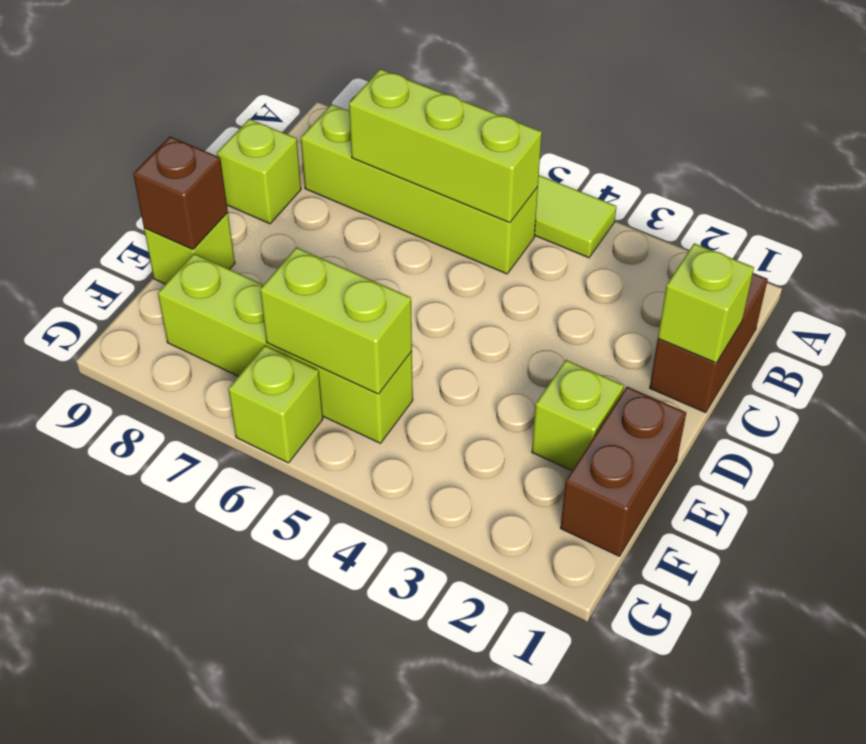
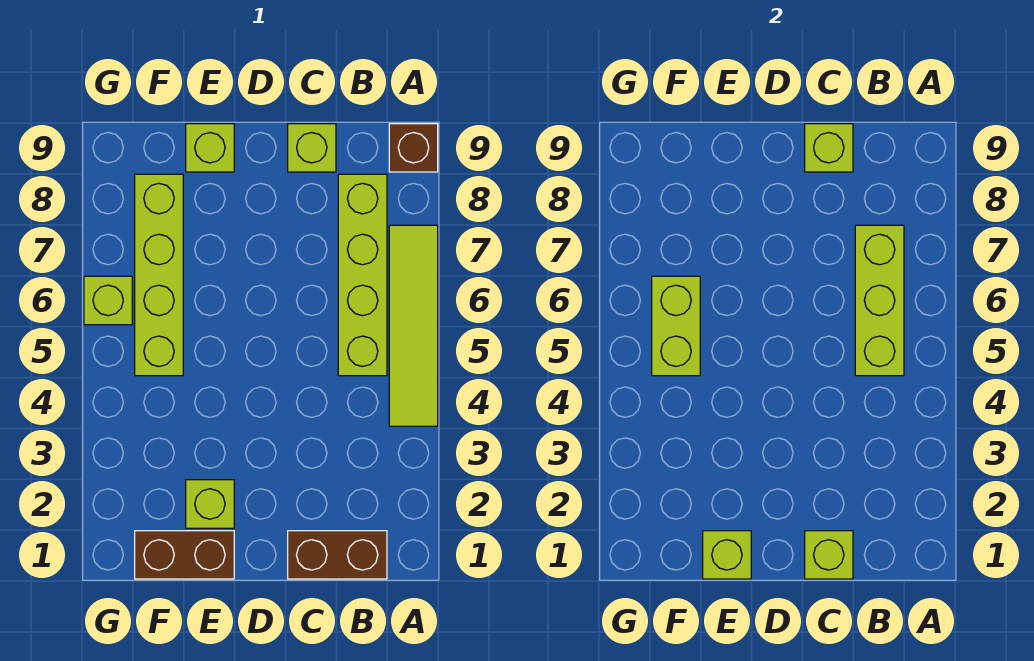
none -> lime 1x1 brick [805,124,853,172]
none -> lime 1x1 brick [703,531,751,579]
brown 1x1 brick [133,136,228,250] -> brown 1x1 brick moved to [389,124,438,172]

